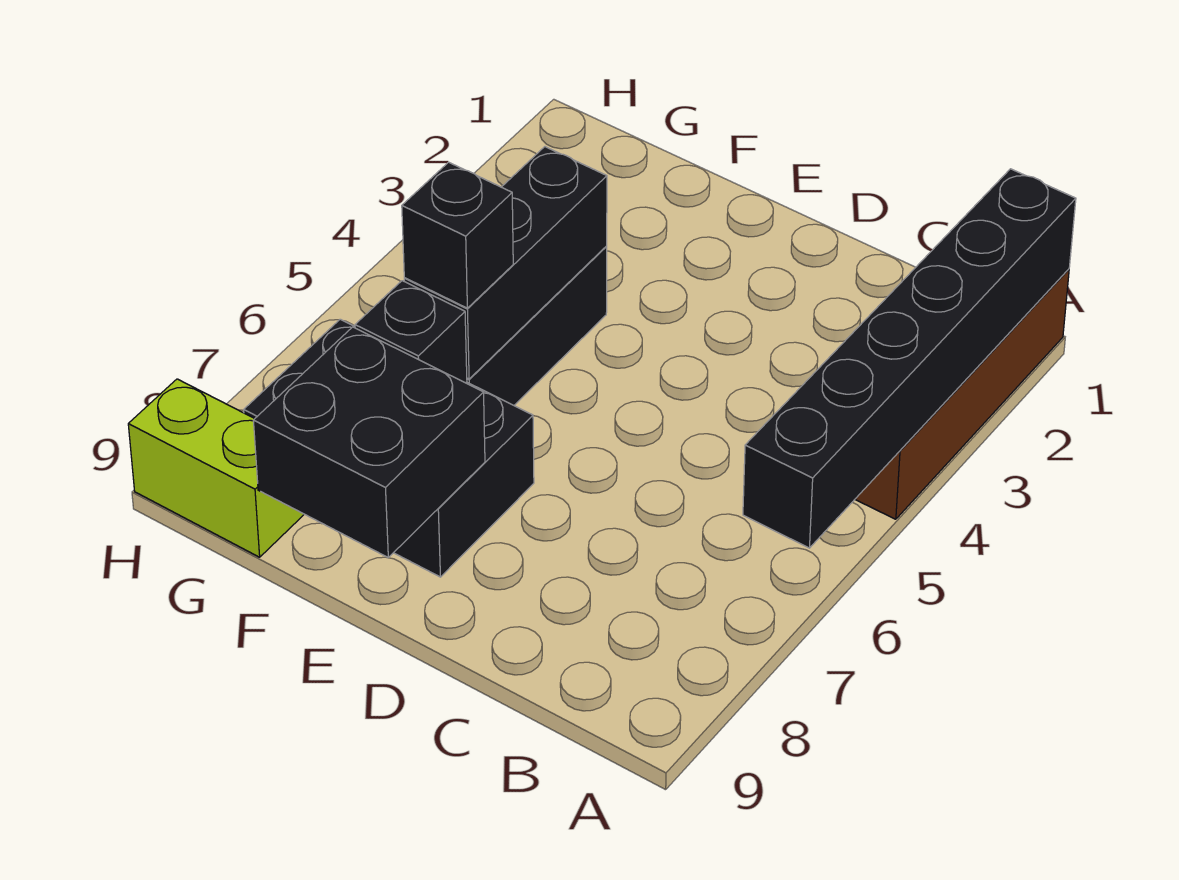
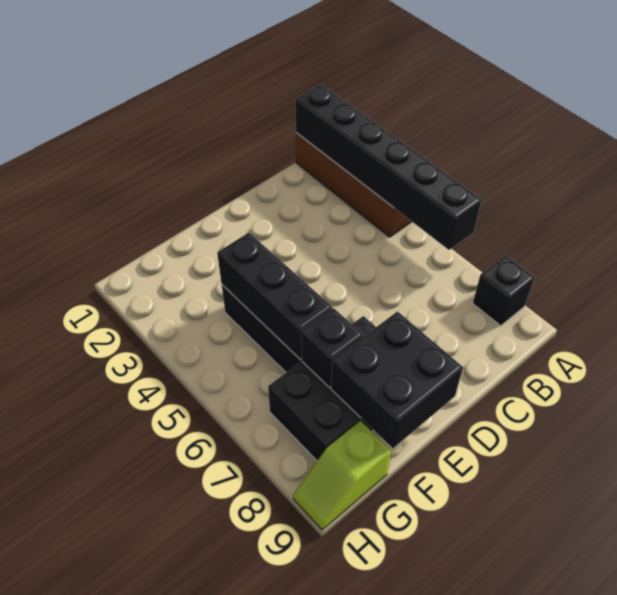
black 1x1 brick [402,162,513,308] -> black 1x1 brick moved to [473,255,535,326]
lime 1x2 brick [128,379,304,557] -> lime 1x2 slope [293,421,391,530]

